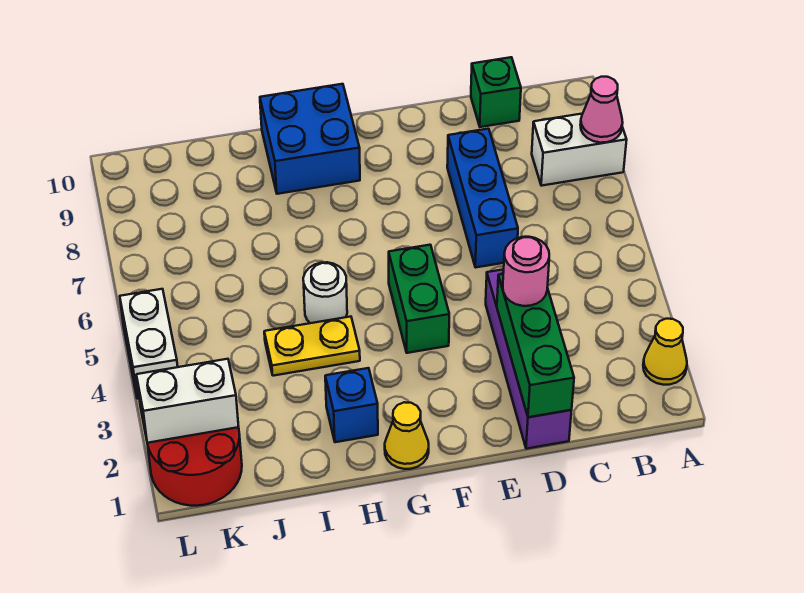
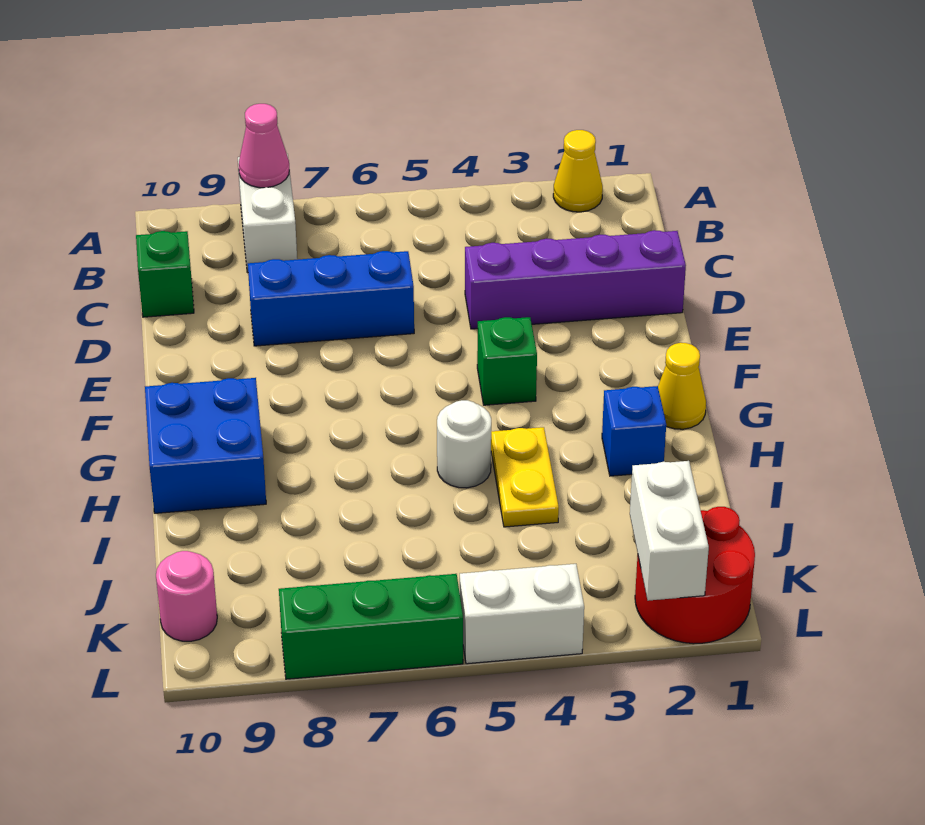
green 1x3 brick [497,274,574,417] -> green 1x3 brick moved to [279,574,463,679]
pink 1x1 round brick [503,237,549,306] -> pink 1x1 round brick moved to [156,551,217,641]
green 1x2 brick [389,245,449,353] -> green 1x1 brick [477,317,537,405]

